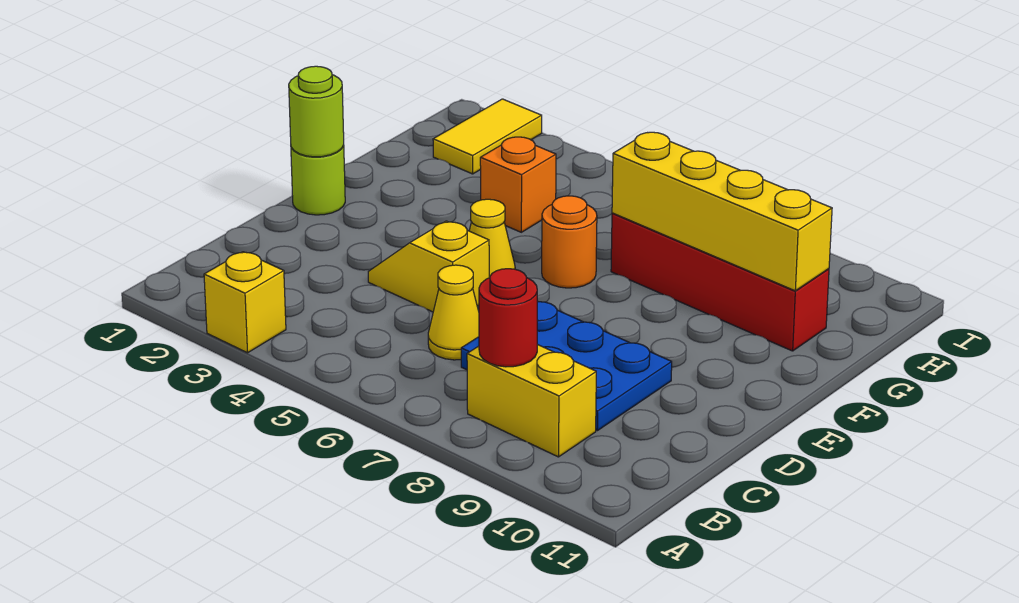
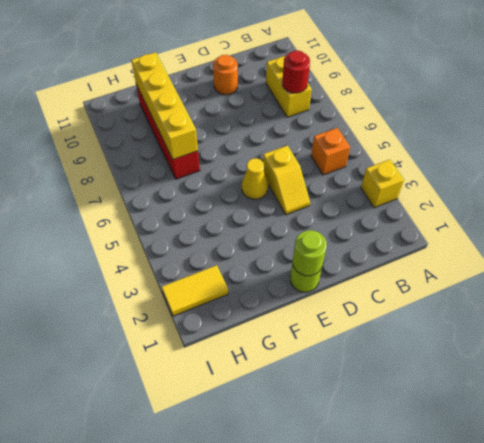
yellow 1x1 cone [428,265,479,360] -> none
blue 2x3 plate [461,302,672,431] -> none
orange 1x1 round brick [542,196,597,288] -> orange 1x1 round brick moved to [213,55,238,95]
orange 1x1 brick [480,137,556,232] -> orange 1x1 brick moved to [311,128,350,175]

